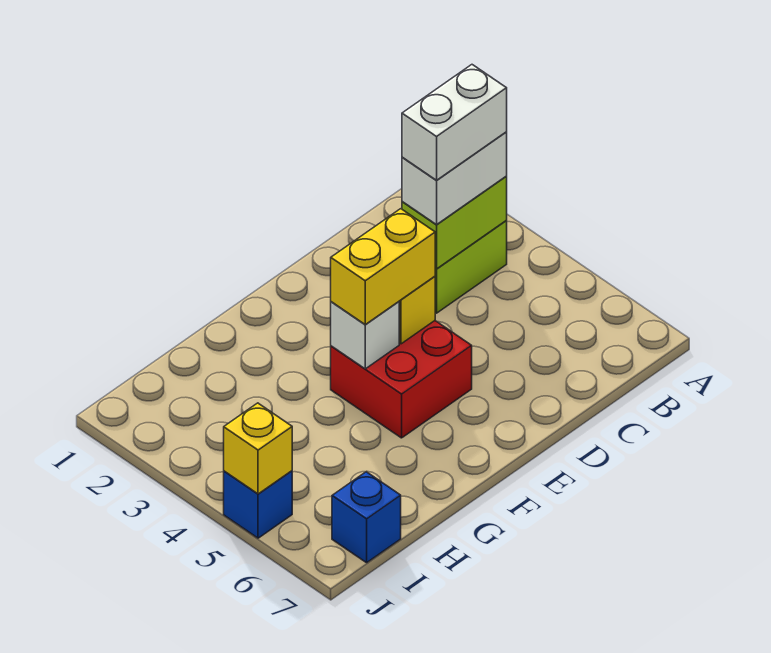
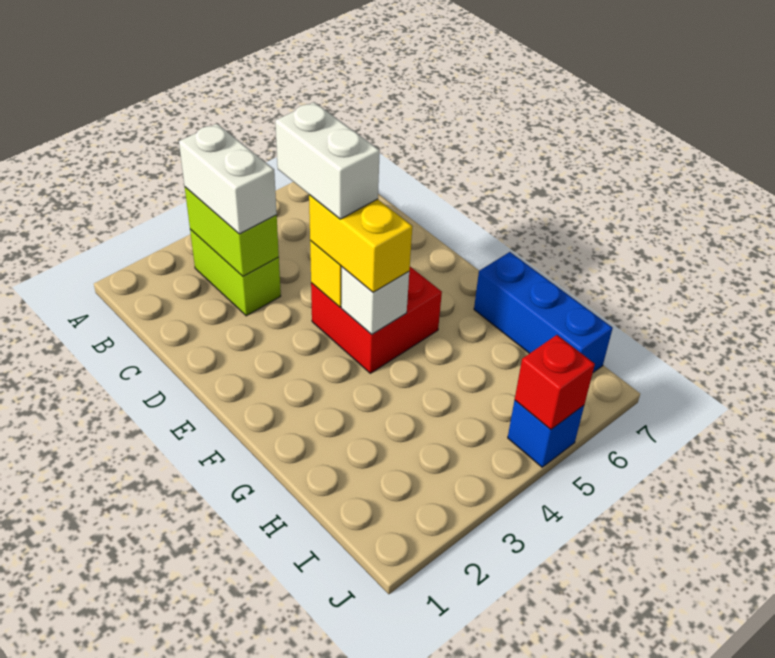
white 1x2 brick [402,65,507,181] -> white 1x2 brick moved to [275,102,380,219]
blue 1x1 brick [332,472,401,563] -> blue 1x3 brick [474,252,613,373]
yellow 1x1 brick [224,403,292,494] -> red 1x1 brick [515,335,595,430]

